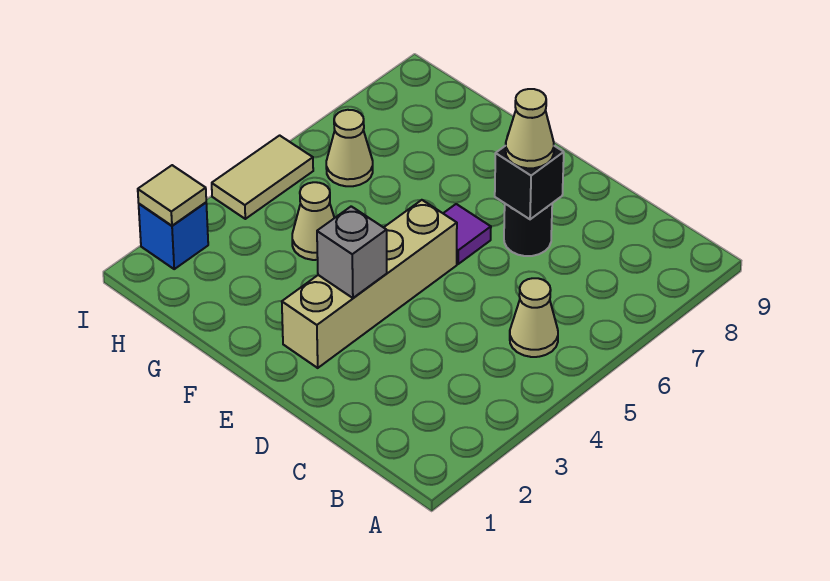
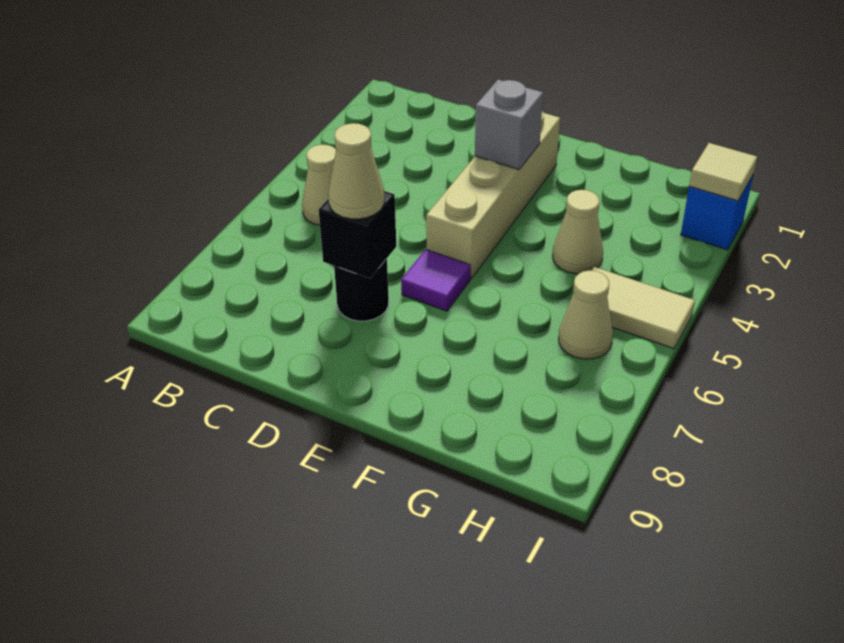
tan 1x2 tile [212,135,313,219] -> tan 1x2 tile turned to [592,267,695,349]

